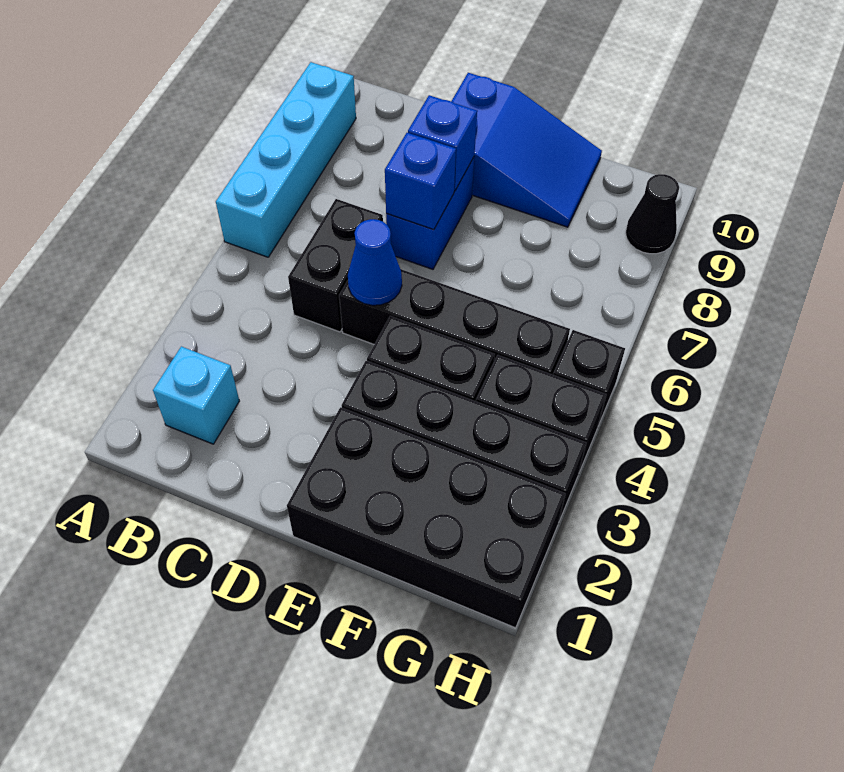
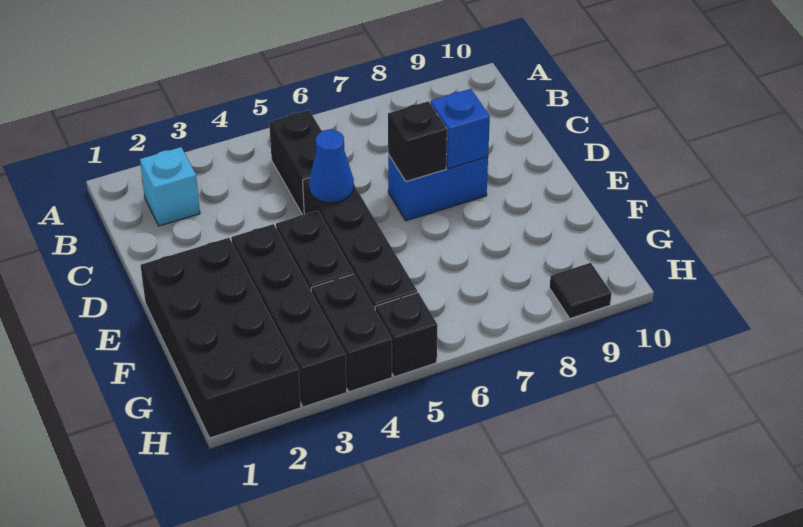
cyan 1x4 brick [216,62,356,257] -> none
black 1x2 brick [288,199,383,332] -> black 1x2 brick turned to [269,110,322,215]
blue 1x1 brick [385,133,456,230] -> black 1x1 brick [388,101,447,181]
blue 2x3 slope [451,73,602,227] -> none
black 1x1 cone [626,174,679,254] -> black 1x1 tile [550,263,611,319]

